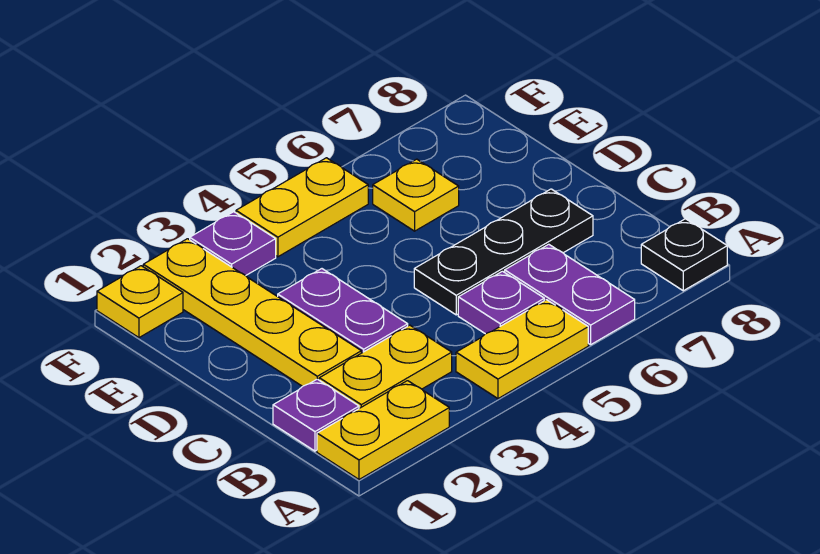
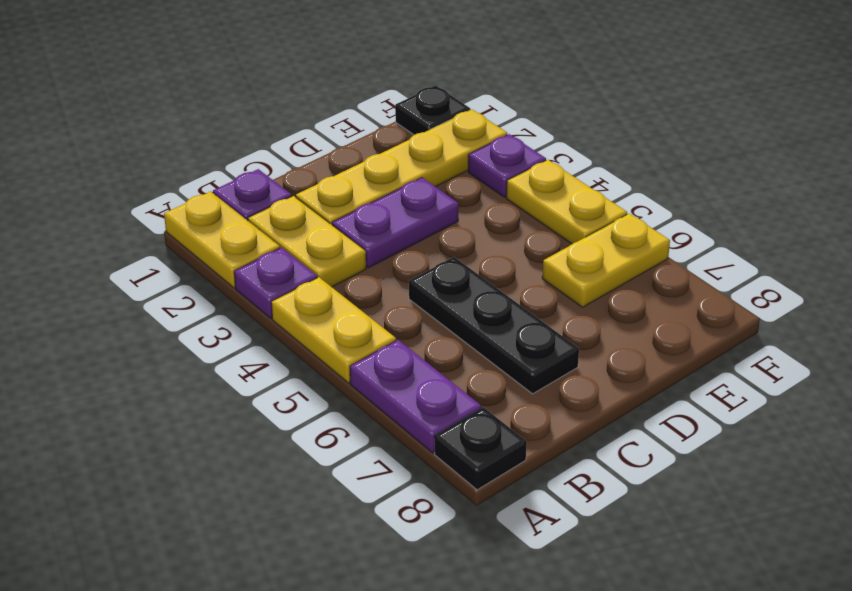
purple 1x2 plate [505,244,635,345] -> purple 1x2 plate turned to [350,340,481,453]
purple 1x1 plate [458,271,544,334] -> purple 1x1 plate moved to [234,248,317,318]
yellow 1x1 plate [373,159,459,231] -> yellow 1x2 plate [542,213,670,307]
yellow 1x1 plate [97,266,183,338] -> black 1x1 plate [395,86,470,135]

